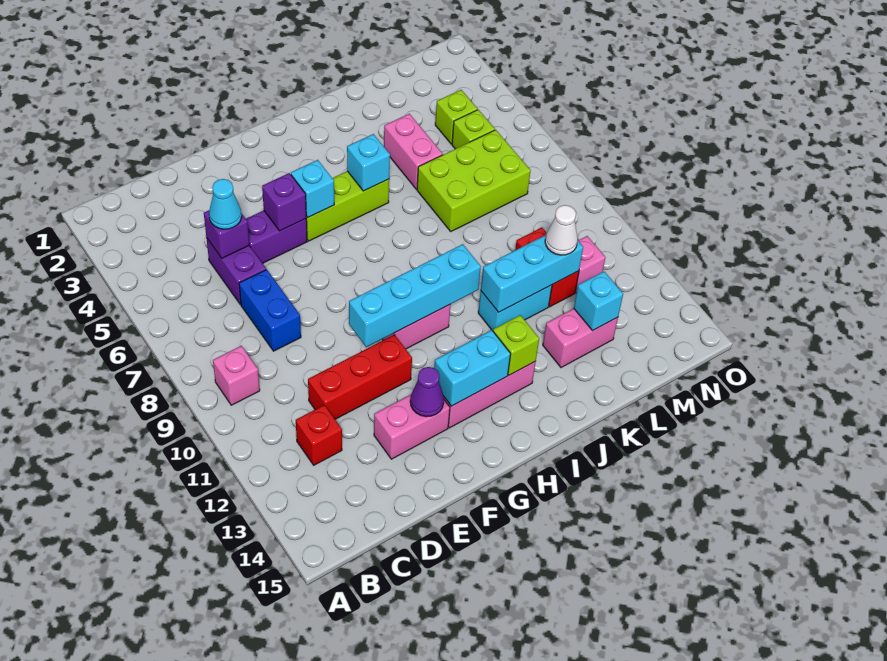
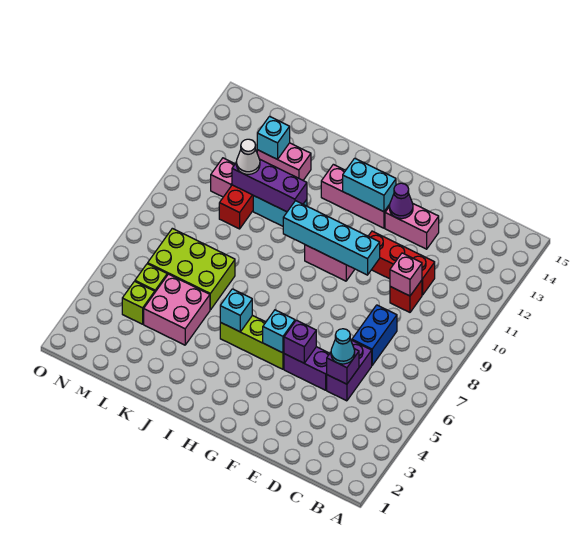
pink 1x1 brick [213,346,260,405] -> pink 1x1 brick moved to [390,253,422,296]
red 1x1 brick [296,405,342,465] -> red 1x1 brick moved to [390,280,422,312]
lime 1x1 brick [493,315,539,375] -> none
cyan 1x3 brick [481,235,583,312] -> purple 1x3 brick [232,159,307,212]
pink 1x2 brick [384,114,443,189] -> pink 2x2 brick [144,274,210,345]

